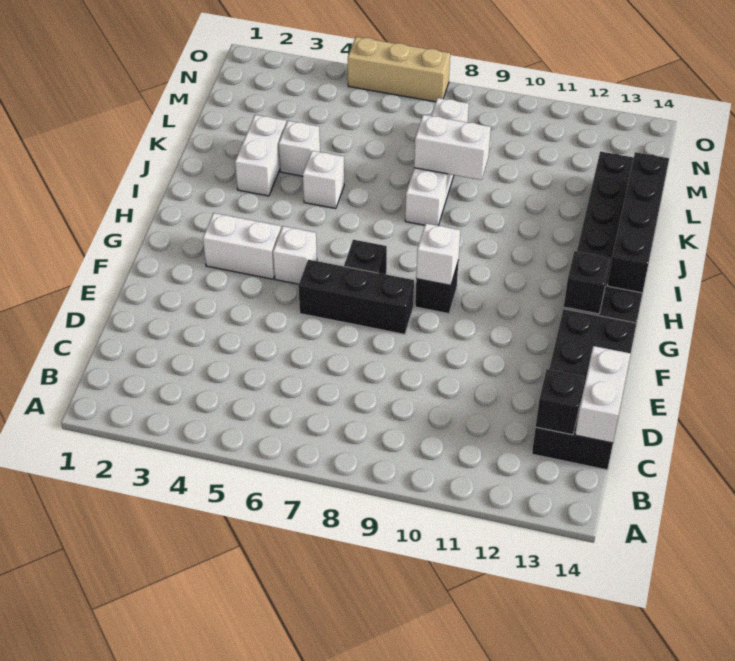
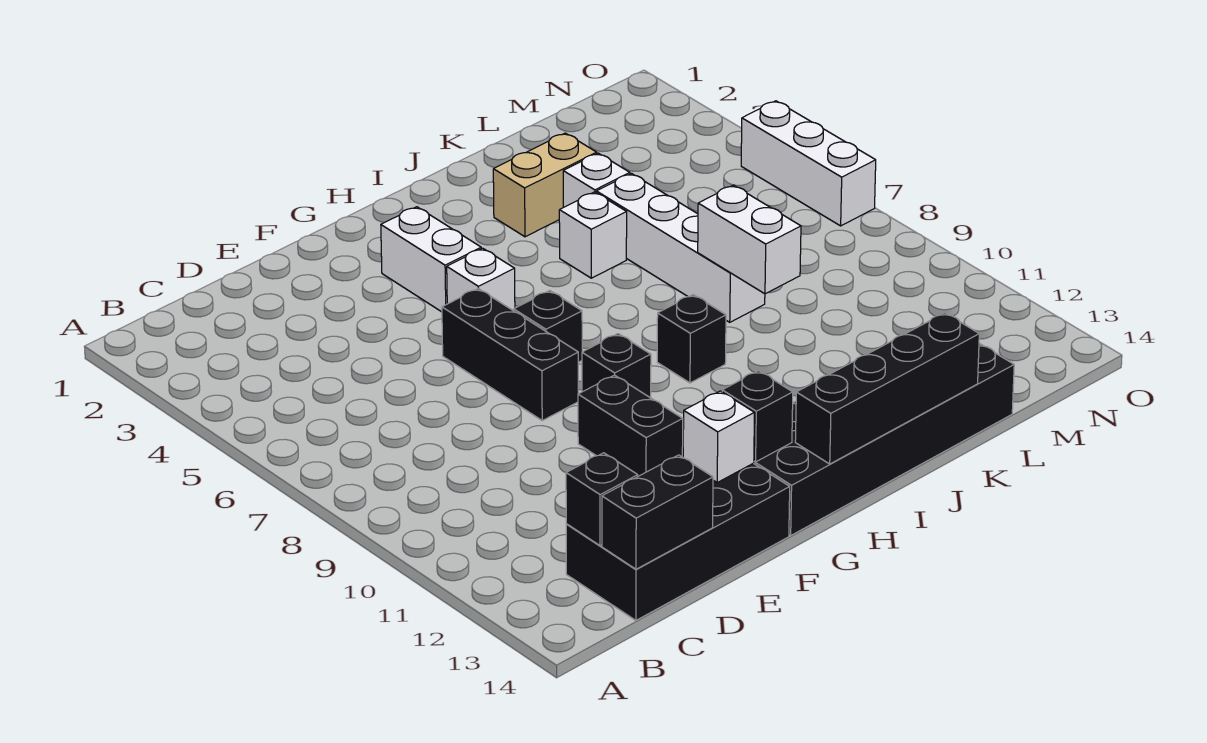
white 1x2 brick [575,346,631,443] -> black 1x2 brick [602,455,713,569]
none -> black 1x2 brick [578,375,683,476]
white 1x1 brick [416,224,460,285] -> white 1x1 brick moved to [683,391,755,482]
none -> black 1x1 brick [657,295,726,383]
white 1x2 brick [235,115,286,196] -> tan 1x2 brick [493,133,597,237]
white 1x4 brick [405,98,469,226] -> white 1x4 brick turned to [596,174,765,322]
tan 1x3 brick [348,37,450,102] -> white 1x3 brick [741,101,876,226]

